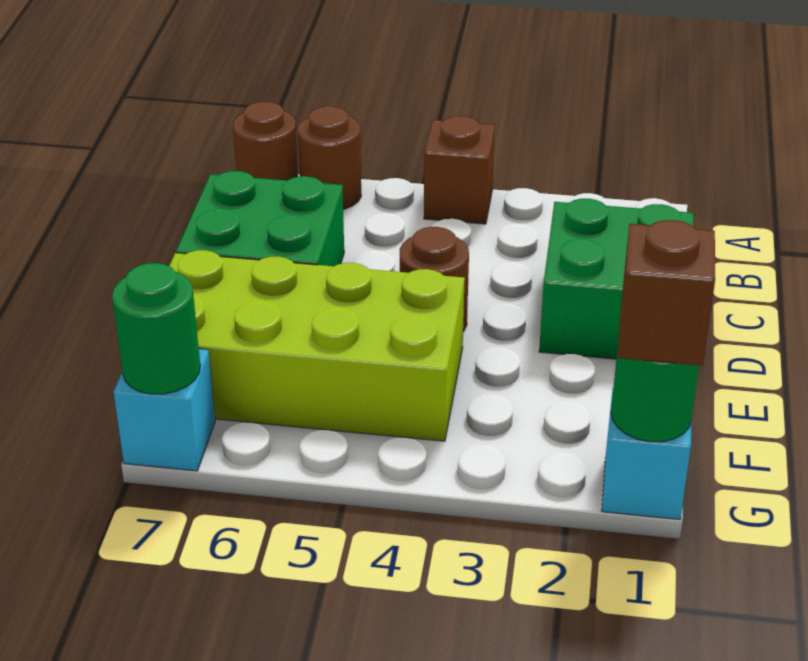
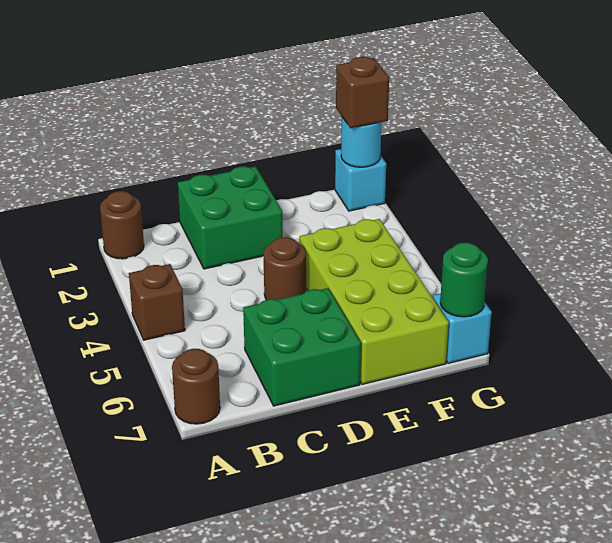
brown 1x1 round brick [298,106,361,209] -> brown 1x1 round brick moved to [100,191,144,259]
green 1x1 round brick [611,339,699,442] -> cyan 1x1 round brick [341,117,381,167]

